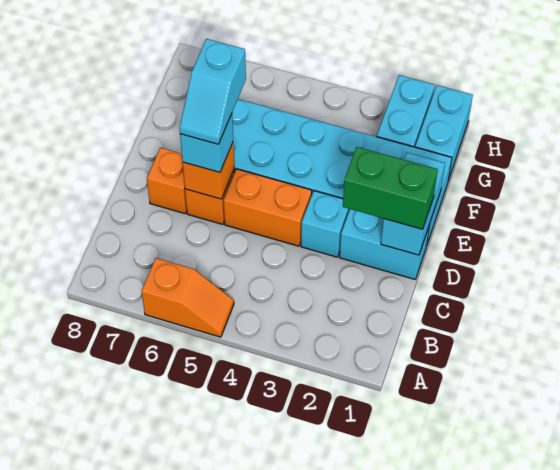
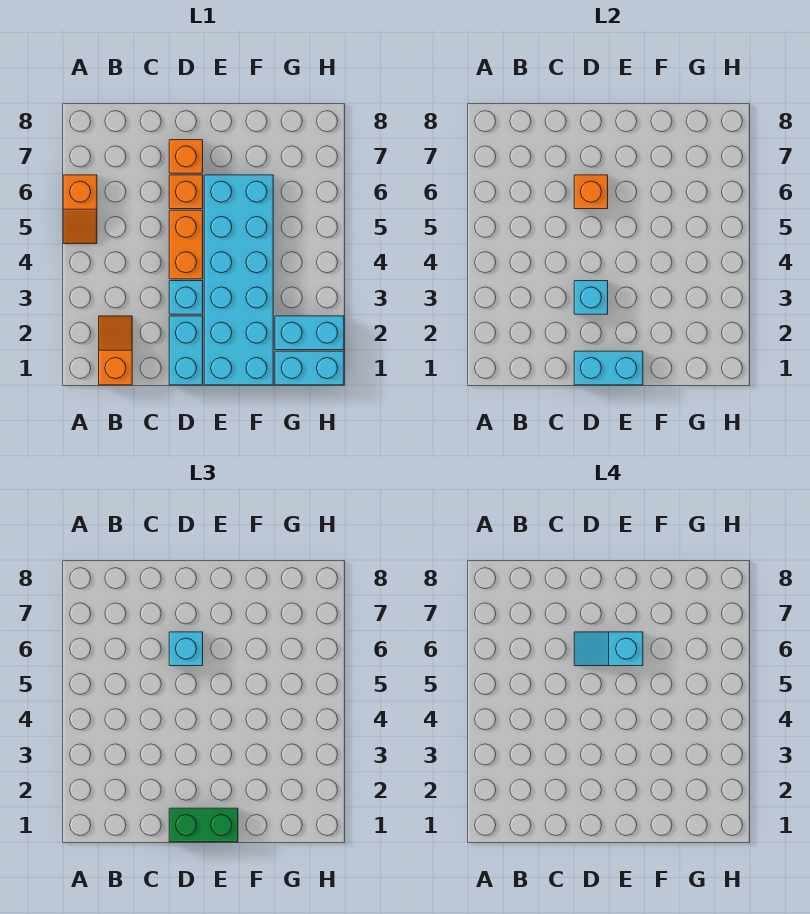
none -> orange 1x2 slope [99,316,132,385]
green 1x2 brick [343,147,438,229] -> green 1x2 brick turned to [169,808,238,842]
none -> cyan 1x1 brick [574,281,608,314]

